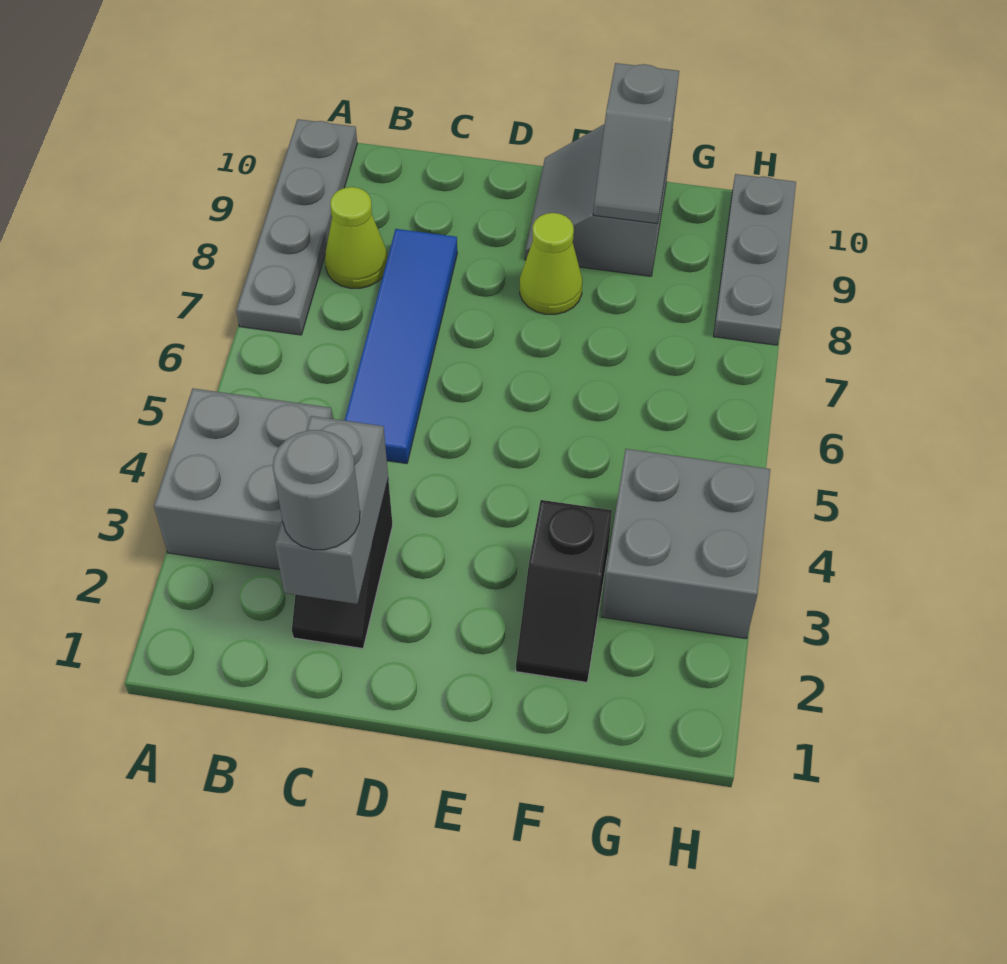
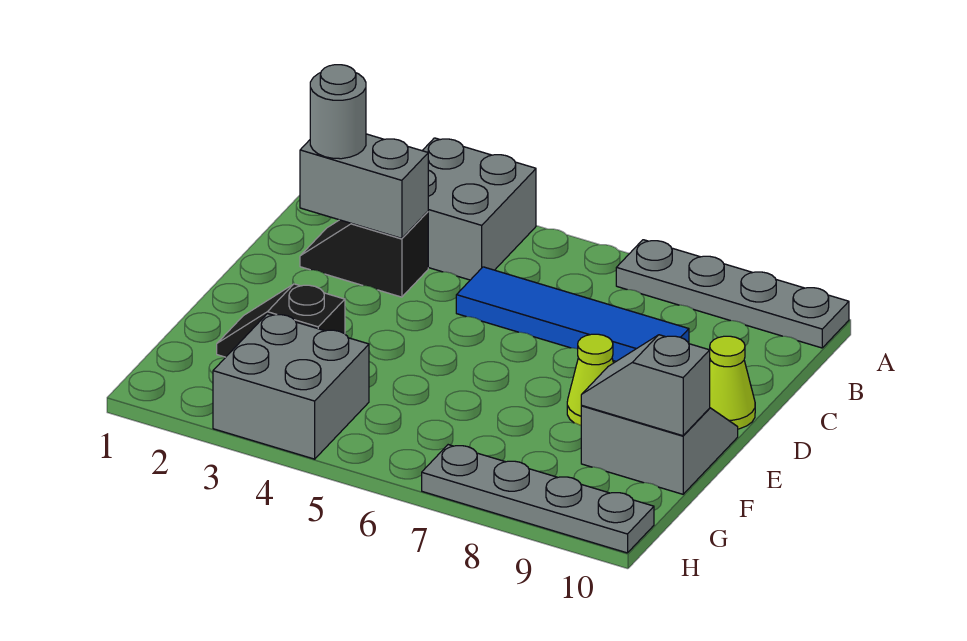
lime 1x1 cone [325,187,388,288] -> lime 1x1 cone moved to [710,336,755,429]
grey 1x3 plate [714,174,796,345] -> grey 1x4 plate [422,445,654,553]

